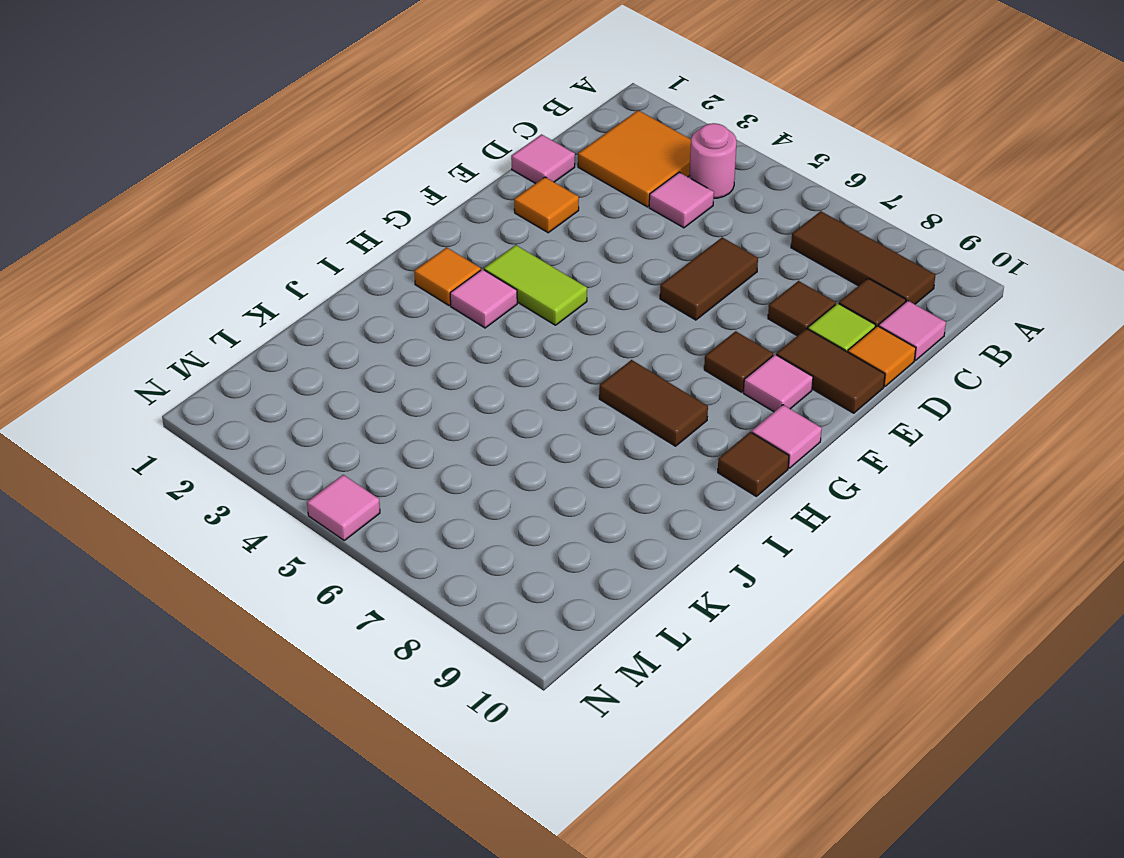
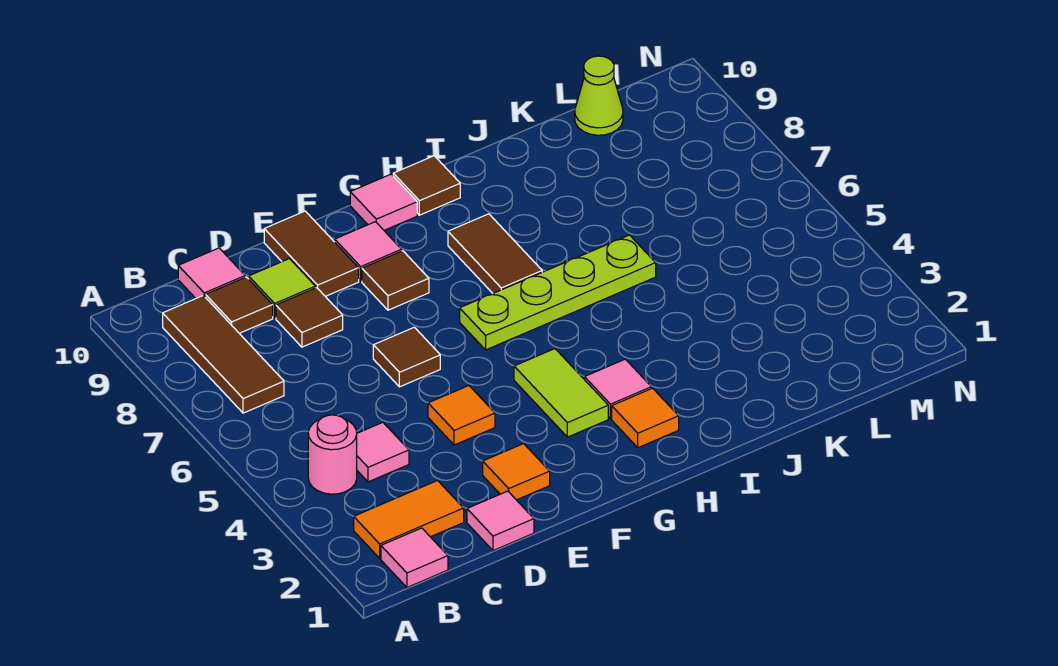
orange 2x2 tile [578,110,691,207] -> orange 1x2 tile [354,481,464,558]
brown 1x2 tile [660,237,758,320] -> brown 1x1 tile [373,327,440,387]
orange 1x1 tile [848,326,916,387] -> orange 1x1 tile moved to [428,386,495,445]
none -> lime 1x4 plate [460,235,656,350]
none -> lime 1x1 cone [575,56,623,135]
pink 1x1 tile [307,475,380,540] -> pink 1x1 tile moved to [381,528,448,587]

